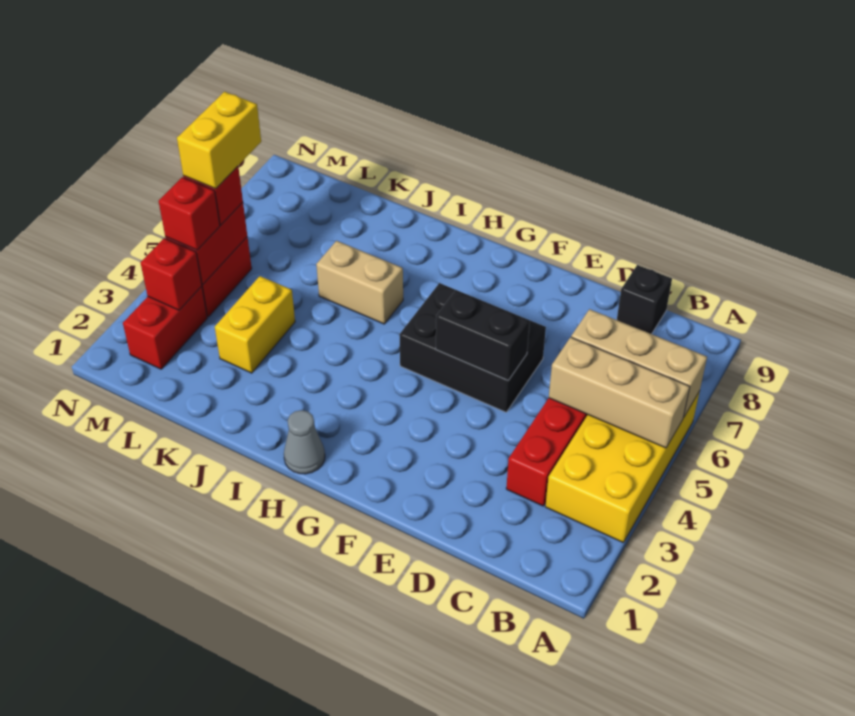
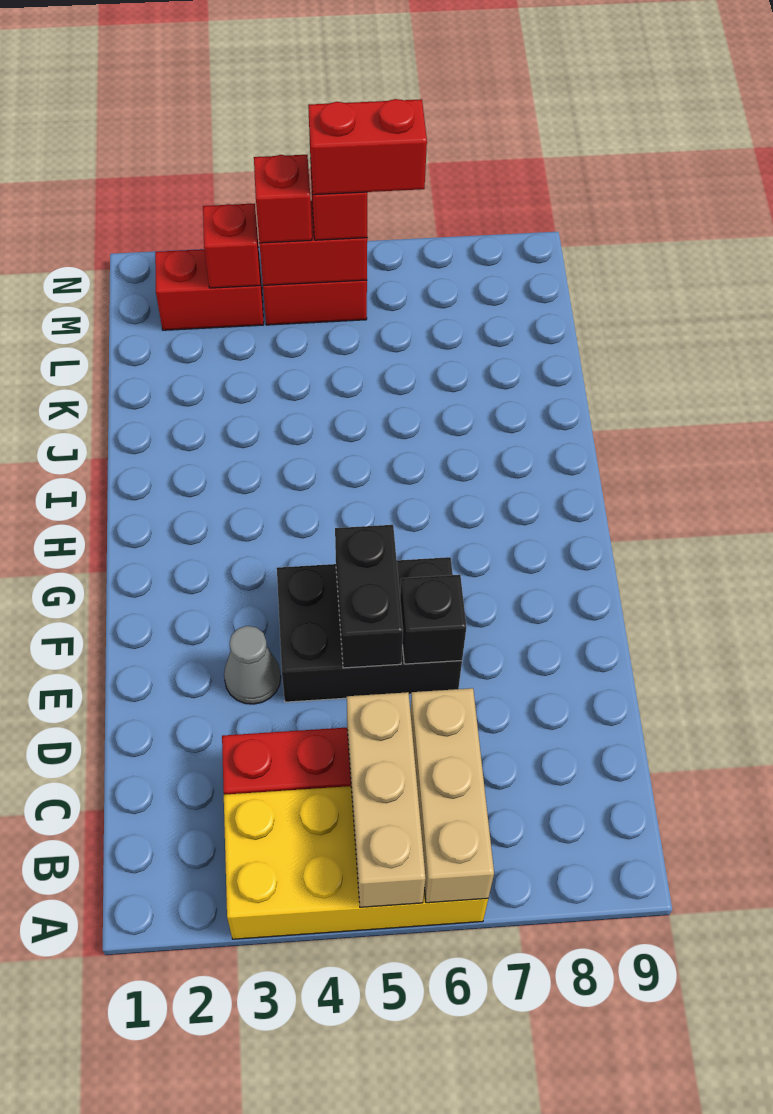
black 1x1 brick [617,265,672,334] -> black 1x1 brick moved to [400,575,466,664]
black 2x3 brick [399,283,546,412] -> black 2x3 brick turned to [277,557,462,702]
grey 1x1 cone [284,410,325,474] -> grey 1x1 cone moved to [224,626,281,704]
tan 1x2 brick [316,241,403,324] -> none
yellow 1x2 brick [215,276,295,373] -> none
yellow 1x2 brick [177,92,261,189] -> red 1x2 brick [308,99,427,195]

